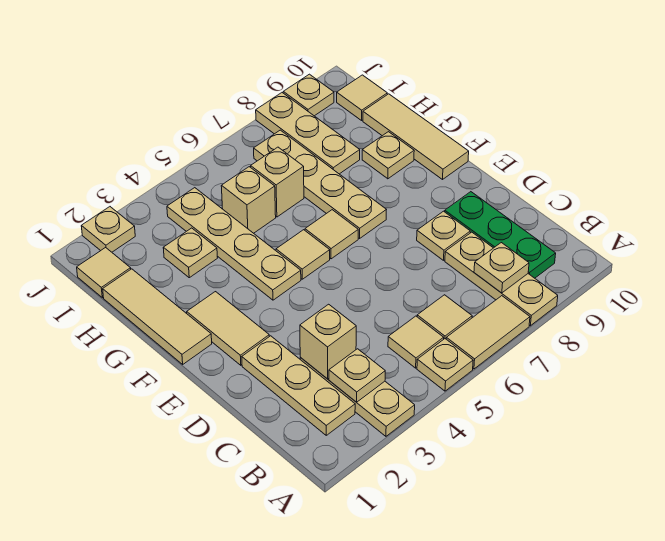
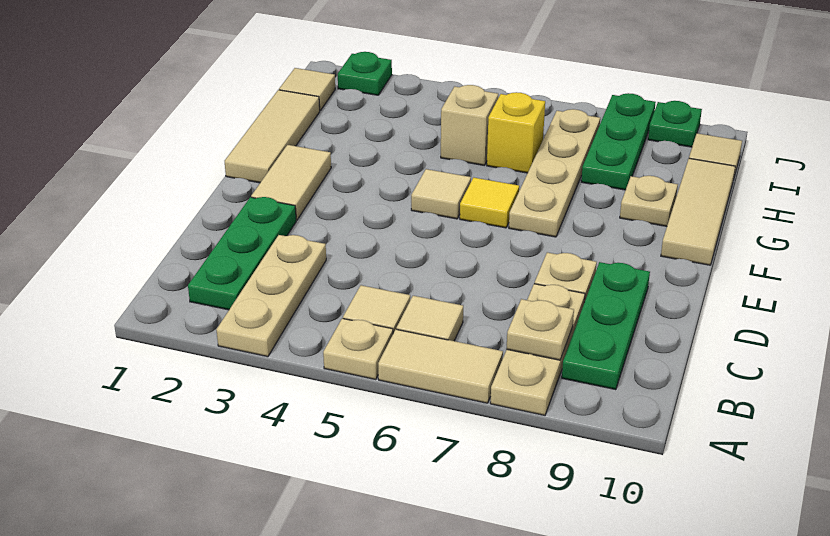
tan 1x3 plate [242,336,355,435] -> green 1x3 plate [188,197,296,310]
tan 1x1 plate [329,349,385,402] -> none
tan 1x1 brick [300,304,356,379] -> none
tan 1x4 plate [167,188,301,300] -> none
tan 1x1 tile [305,210,358,259] -> yellow 1x1 tile [460,177,519,228]
tan 1x1 plate [163,228,217,278] -> none
tan 1x1 brick [251,147,304,217] -> yellow 1x1 brick [487,92,545,173]
tan 1x3 plate [256,93,360,174] -> green 1x3 plate [581,93,656,190]
tan 1x1 plate [81,207,135,252] -> green 1x1 plate [338,52,392,95]
tan 1x1 plate [283,74,334,116] -> green 1x1 plate [648,101,702,147]

